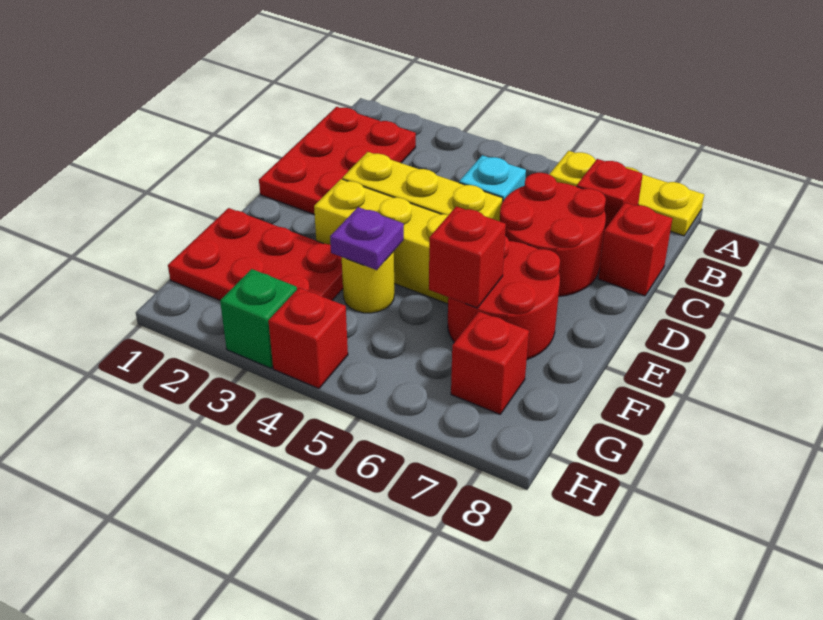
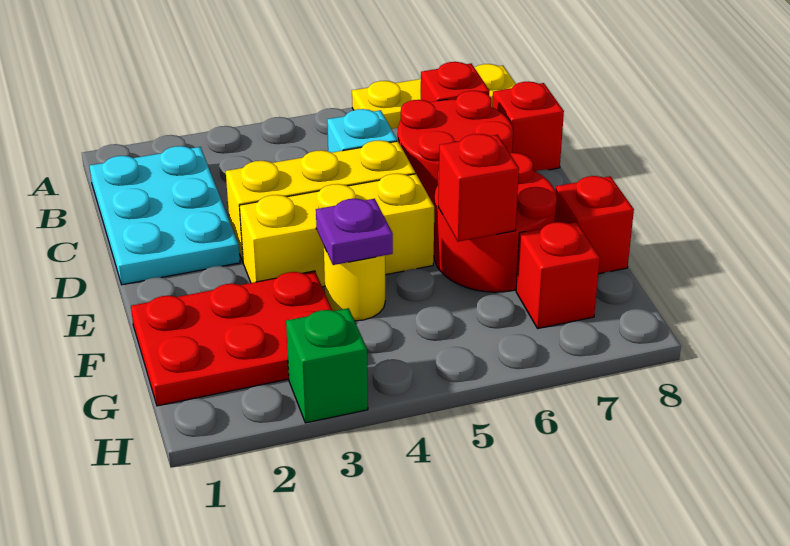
red 2x3 plate [259,107,416,215] -> cyan 2x3 plate [90,146,240,285]
red 1x1 brick [268,288,348,389] -> red 1x1 brick moved to [555,176,634,274]

